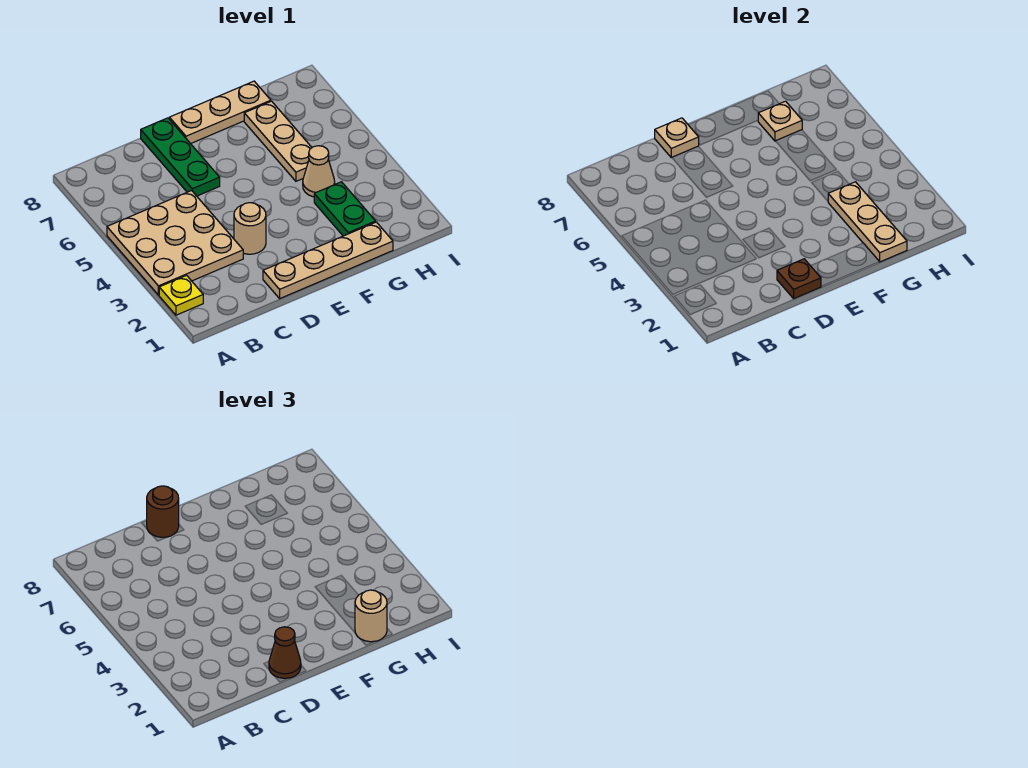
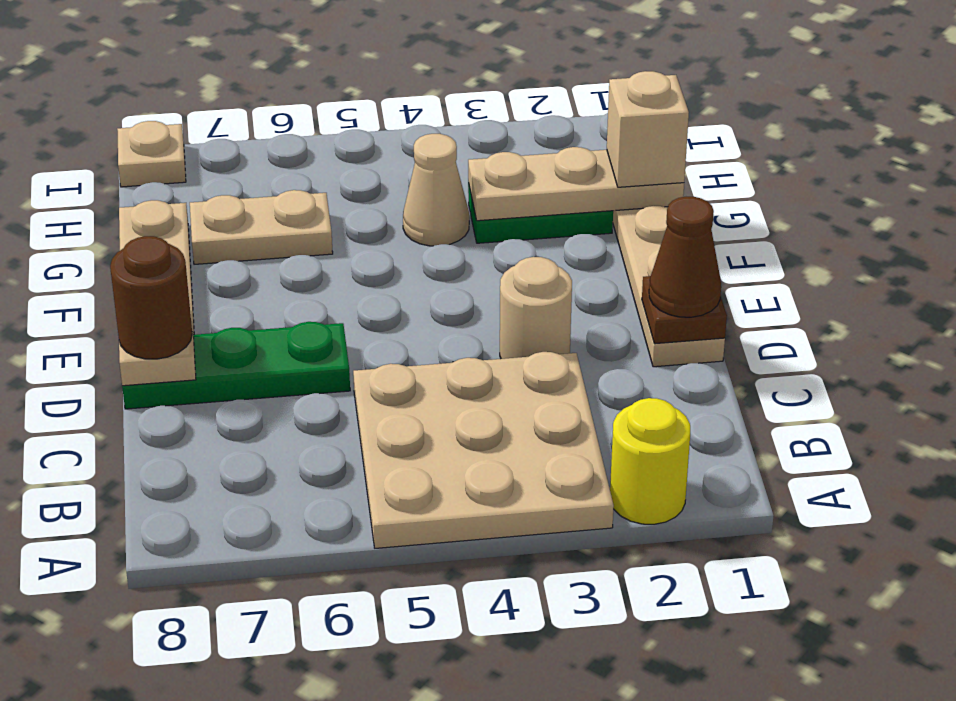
yellow 1x1 plate [159,275,203,315] -> yellow 1x1 round brick [610,398,690,524]
tan 1x1 round brick [355,590,387,642] -> tan 1x1 brick [607,71,689,187]
tan 1x3 plate [244,101,312,181] -> tan 1x2 plate [190,190,333,264]
tan 1x1 plate [758,101,802,141] -> tan 1x1 plate moved to [117,121,186,187]

